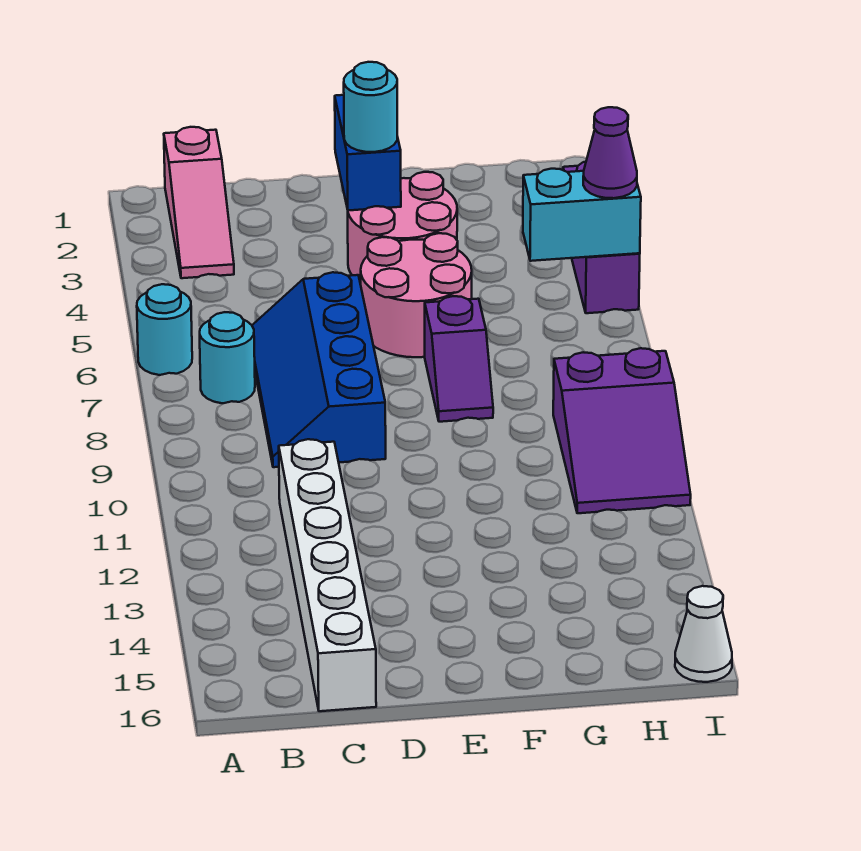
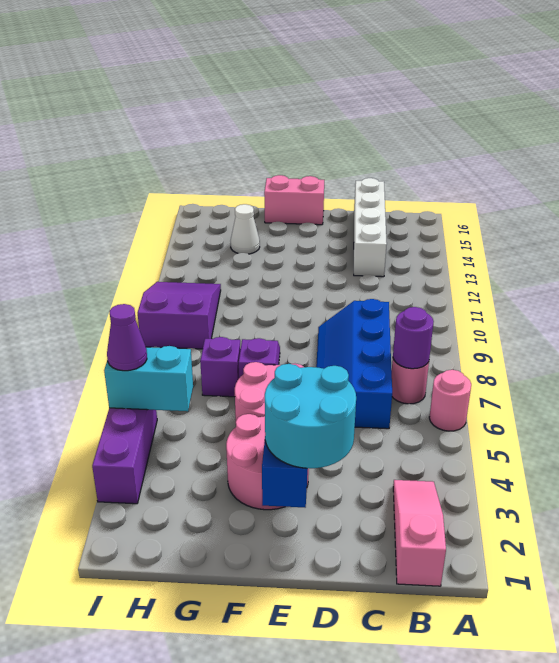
cyan 1x1 round brick [137,284,192,375] -> pink 1x1 round brick [429,370,471,431]
cyan 1x1 round brick [200,312,255,403] -> pink 1x1 round brick [392,359,429,404]
none -> purple 1x1 round brick [393,307,434,369]
blue 2x4 slope [252,272,386,467] -> blue 2x4 slope turned to [316,299,392,429]
white 1x6 brick [279,439,376,711] -> white 1x4 brick [354,178,387,277]
cyan 1x1 round brick [344,62,397,152] -> cyan 2x2 round brick [265,364,356,469]
none -> pink 1x2 brick [264,175,324,225]
none -> purple 1x1 brick [200,337,241,397]
white 1x1 cone [675,586,732,682] -> white 1x1 cone moved to [231,204,260,254]

